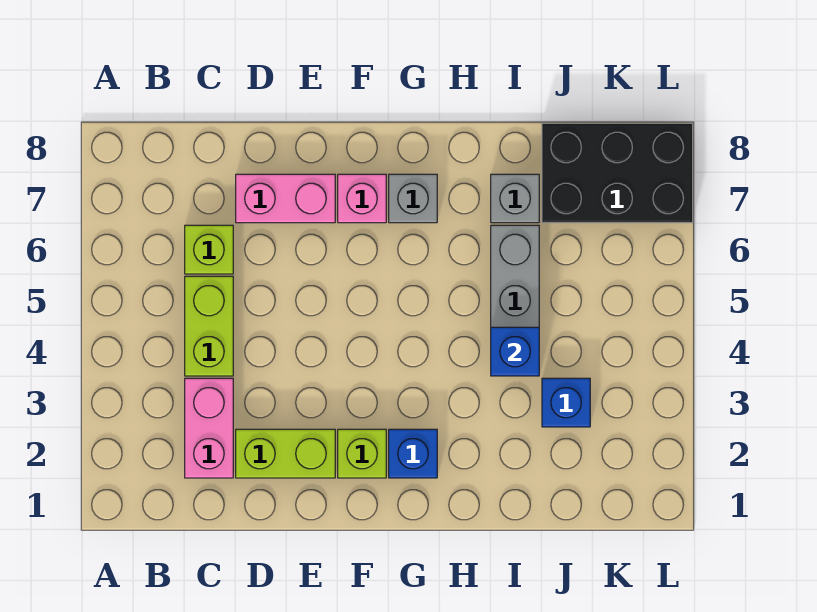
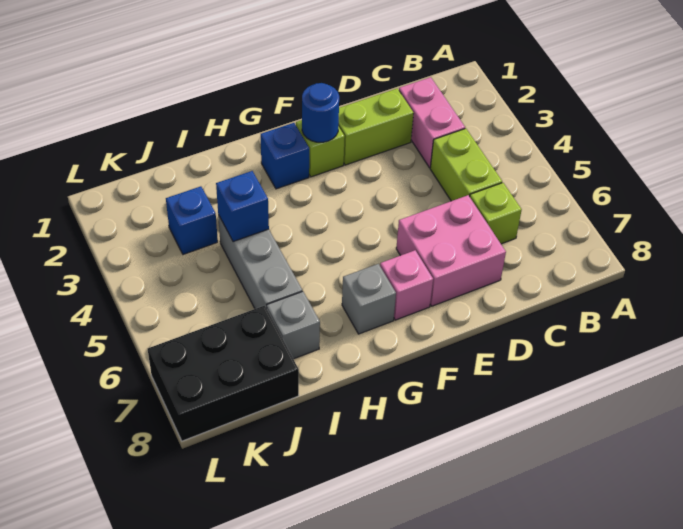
pink 1x2 brick [236,174,335,223] -> pink 2x2 brick [396,195,506,306]
none -> blue 1x1 round brick [302,83,339,142]

